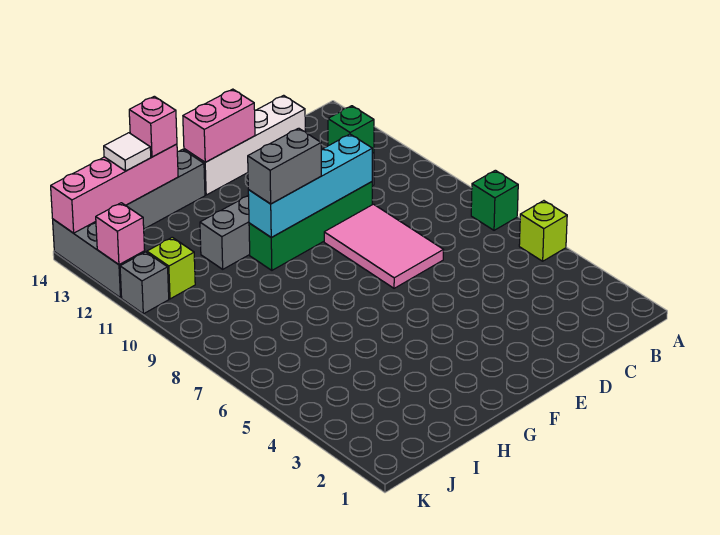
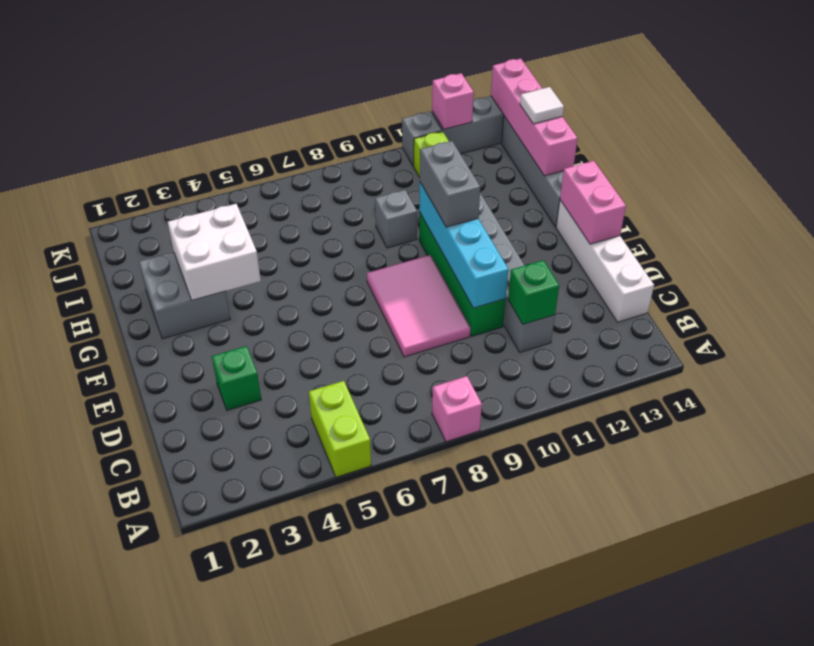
lime 1x1 brick [519,201,567,261] -> lime 1x2 brick [309,381,371,477]
green 1x1 brick [471,170,518,230] -> green 1x1 brick moved to [212,346,261,410]
pink 2x3 tile [324,204,444,288] -> pink 2x3 tile turned to [367,255,470,357]
none -> grey 2x2 brick [139,252,230,339]
none -> white 2x2 brick [168,203,261,300]
none -> grey 1x1 brick [375,190,417,248]
pink 1x1 brick [129,96,177,157] -> pink 1x1 brick moved to [432,376,482,442]

